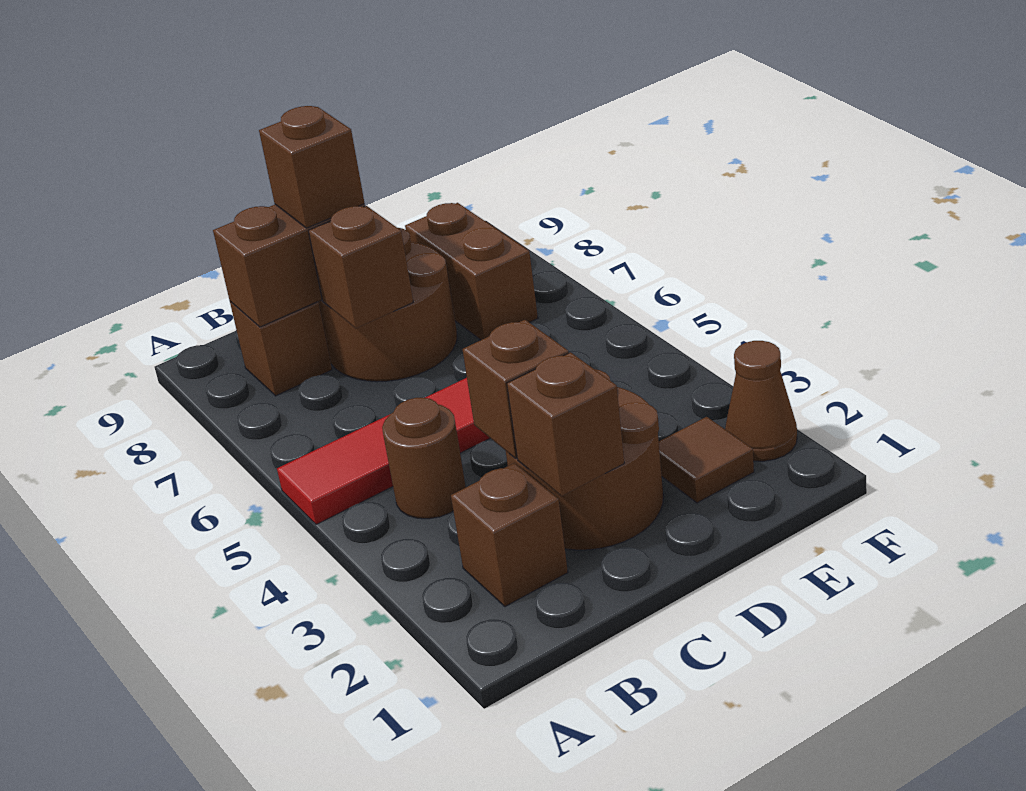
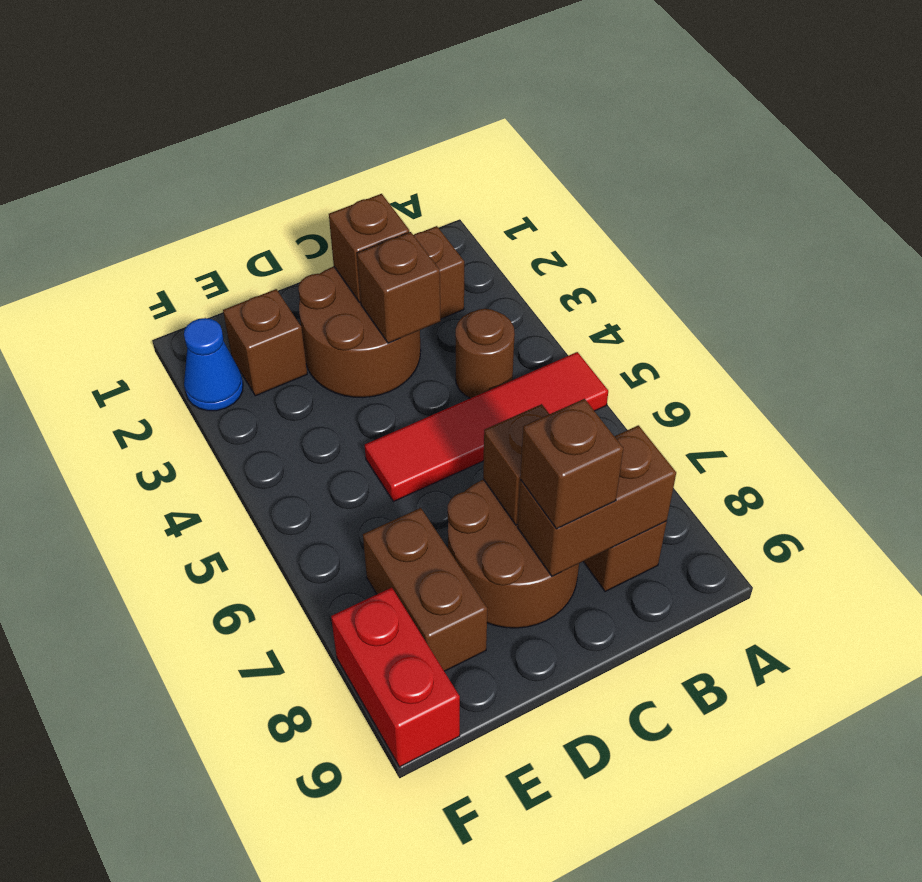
brown 1x1 tile [659,417,754,503] -> brown 1x1 brick [223,289,307,396]
brown 1x1 cone [725,341,797,461] -> blue 1x1 cone [184,318,243,411]
none -> red 1x2 brick [331,587,460,767]

